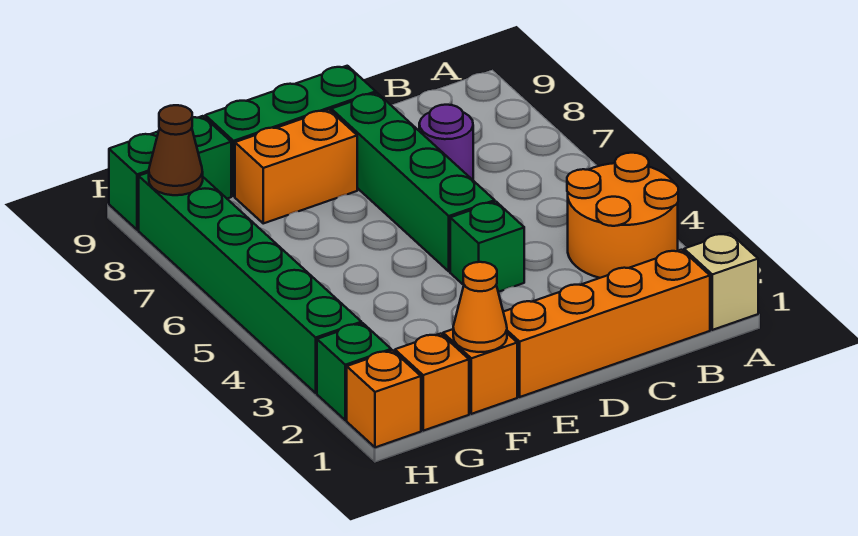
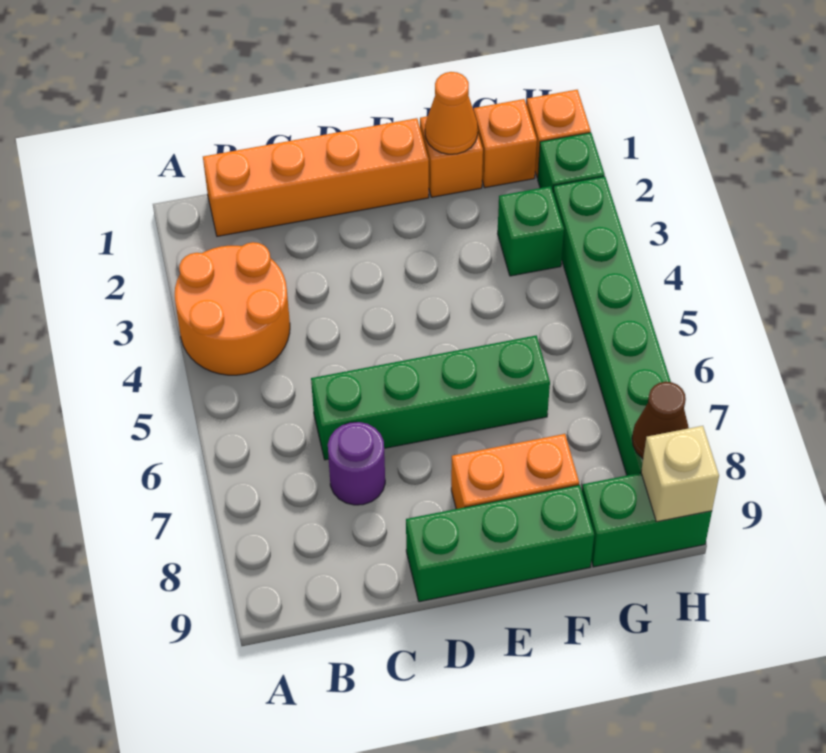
tan 1x1 brick [684,233,758,330] -> tan 1x1 brick moved to [641,426,719,522]
green 1x1 brick [450,202,524,292] -> green 1x1 brick moved to [498,186,564,276]
green 1x4 brick [331,93,495,271] -> green 1x4 brick turned to [311,335,550,460]

